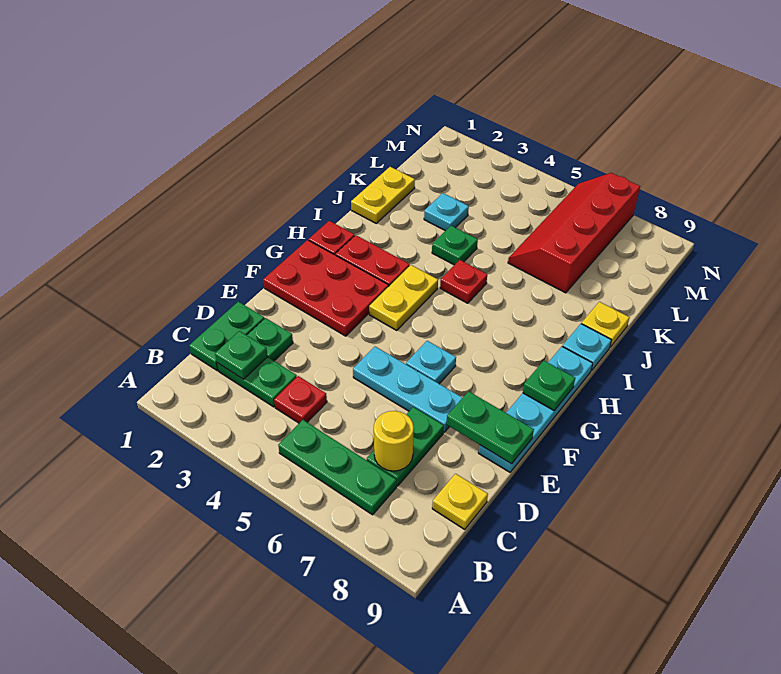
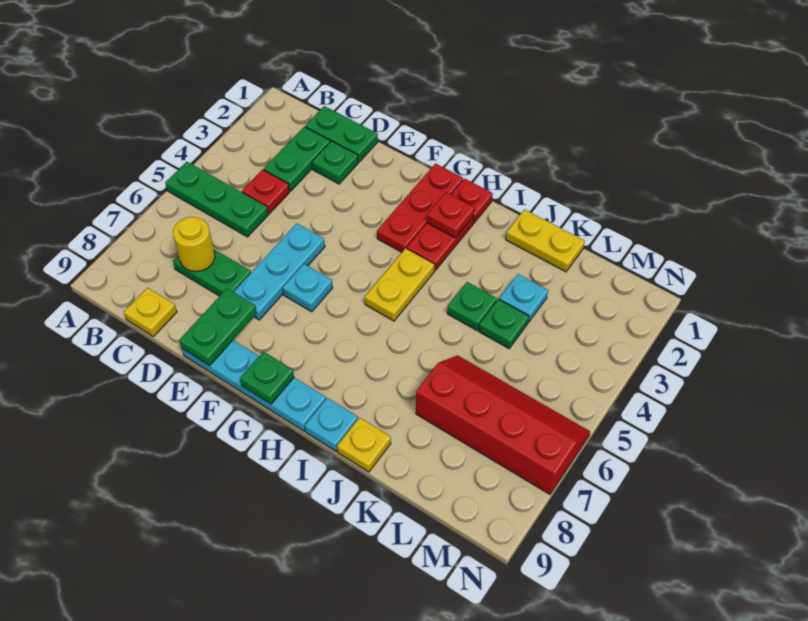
green 1x3 plate [278,420,396,515] -> green 1x3 plate turned to [165,162,268,237]
green 1x1 plate [215,331,268,379] -> green 1x1 plate moved to [479,299,529,348]
red 2x3 plate [263,240,389,336] -> red 1x3 plate [377,164,463,252]
yellow 1x2 plate [369,265,438,330] -> yellow 1x2 plate turned to [365,248,435,321]
red 1x1 plate [440,260,487,303] -> red 1x1 plate moved to [427,192,475,238]

